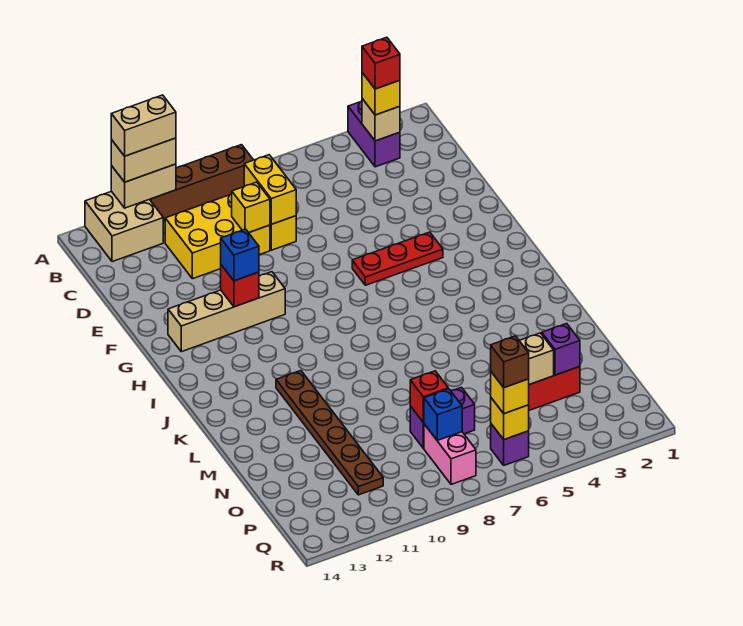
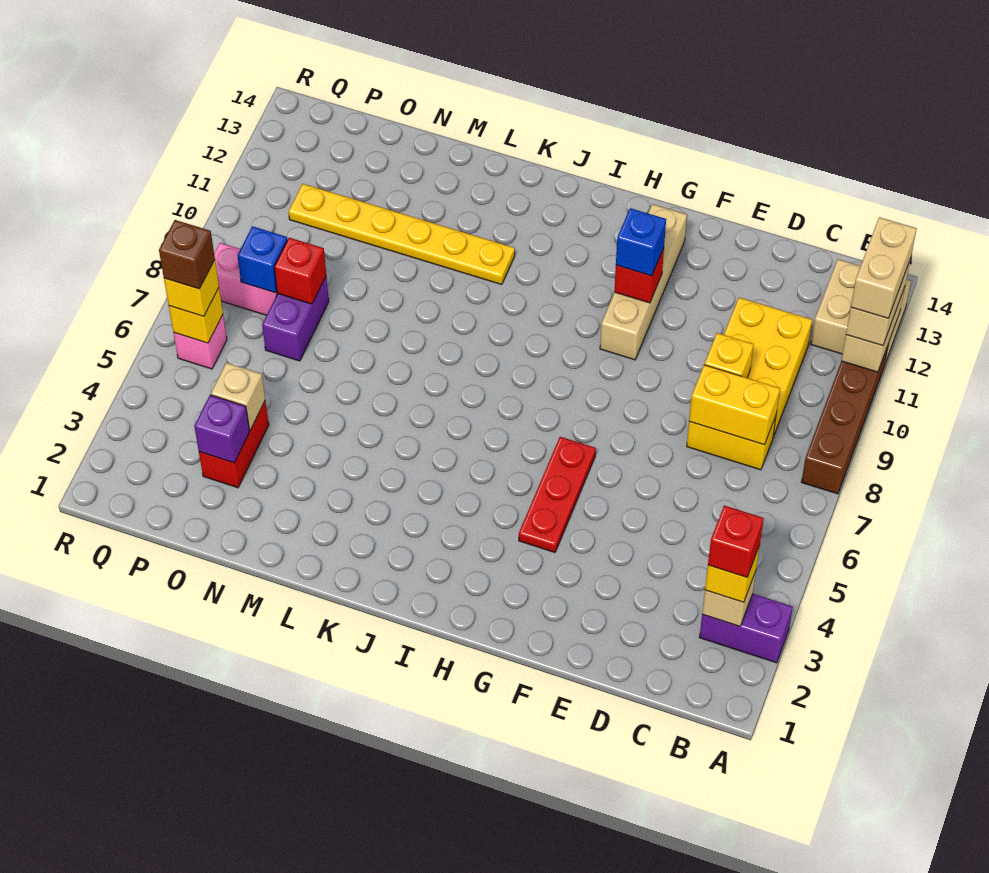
brown 1x6 plate [276,371,383,495] -> yellow 1x6 plate [289,184,515,284]
purple 1x1 brick [491,424,529,465] -> pink 1x1 brick [174,315,227,369]

